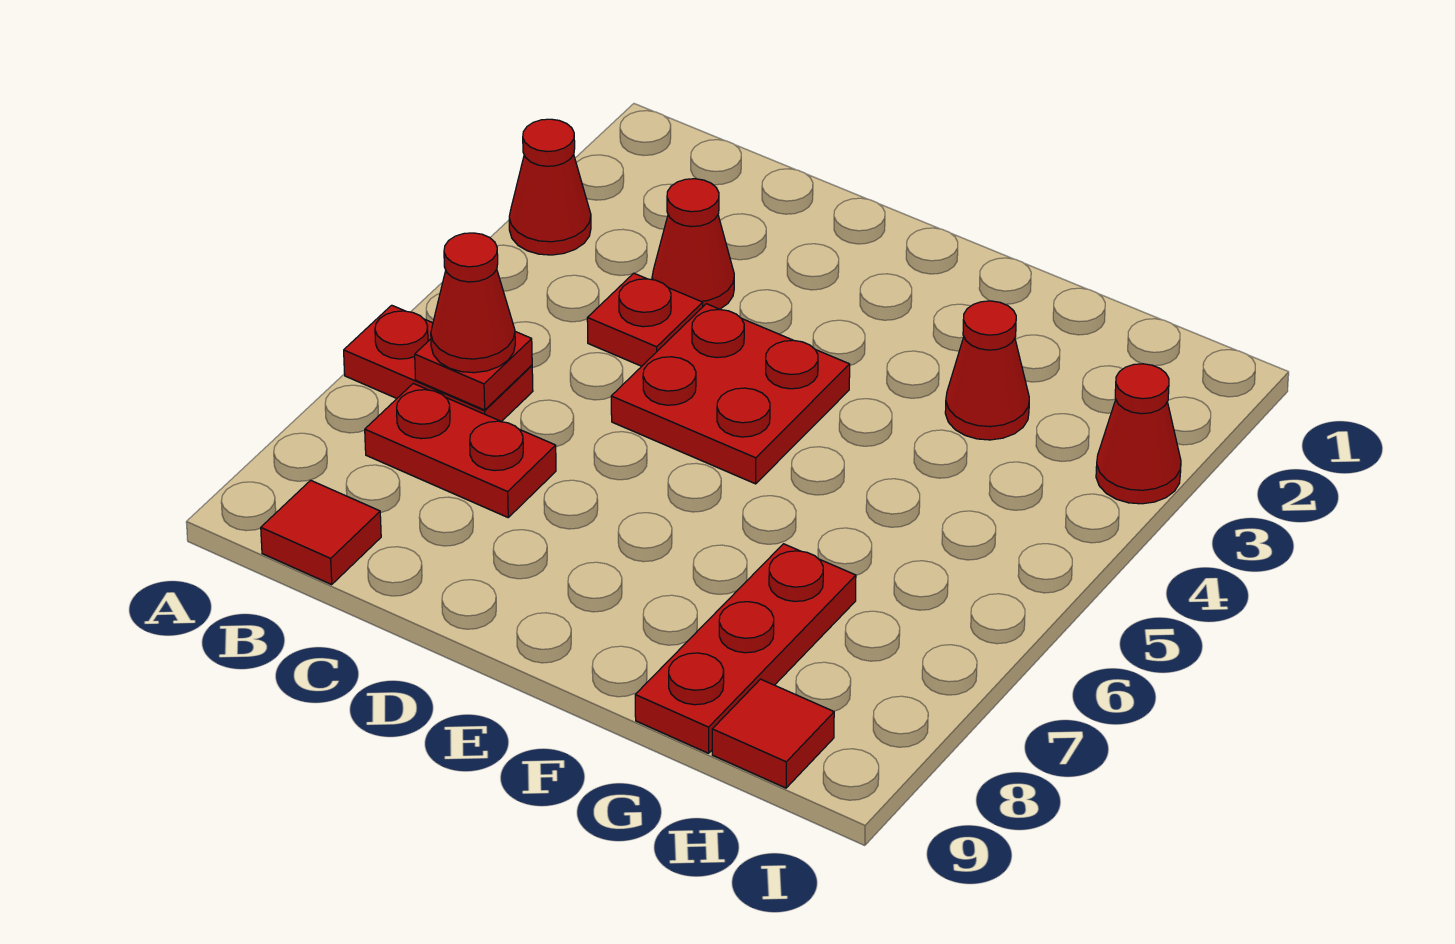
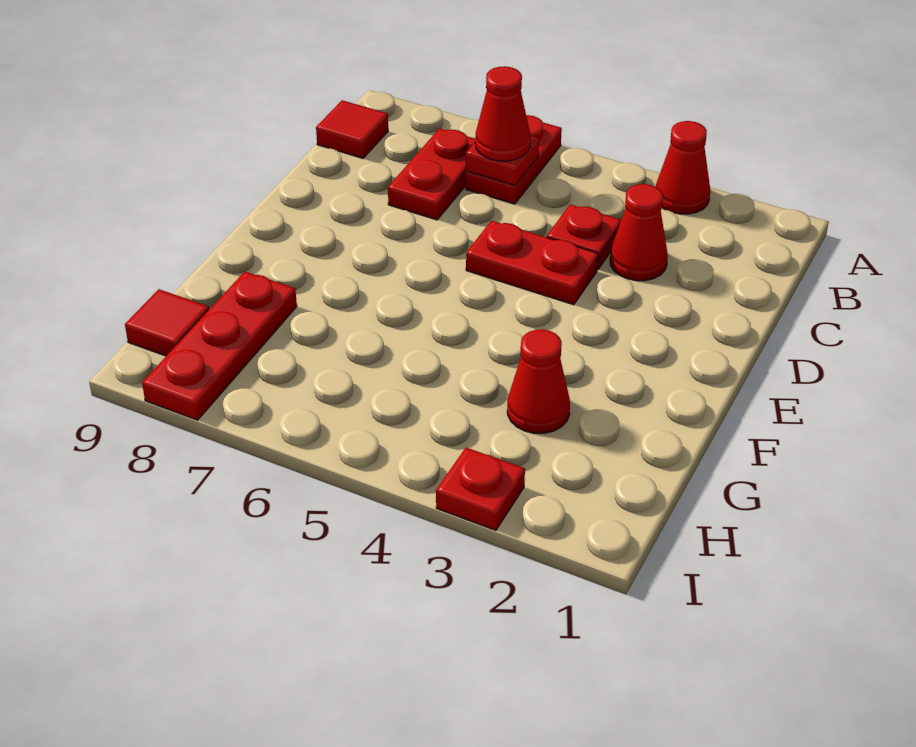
red 2x2 plate [611,304,850,484] -> red 1x2 plate [466,221,598,305]
red 1x3 plate [635,544,856,753] -> red 1x3 plate turned to [142,272,297,420]
red 1x1 cone [1096,364,1181,504] -> red 1x1 plate [436,448,525,530]

